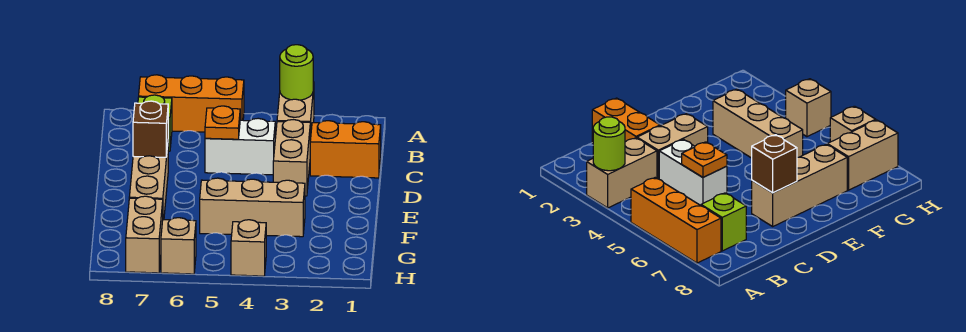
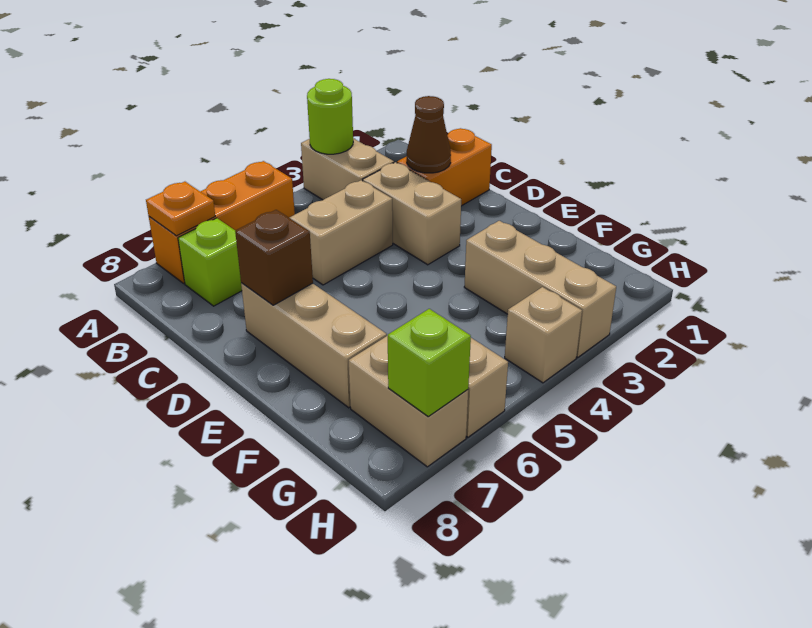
none -> brown 1x1 cone [407,96,451,173]
white 1x2 brick [205,118,275,175] -> tan 1x2 brick [290,180,393,285]
orange 1x1 plate [205,106,240,139] -> orange 1x1 plate moved to [146,182,215,236]
tan 1x3 brick [200,178,305,237] -> tan 1x3 brick turned to [464,221,616,358]
none -> lime 1x1 brick [388,309,471,416]

